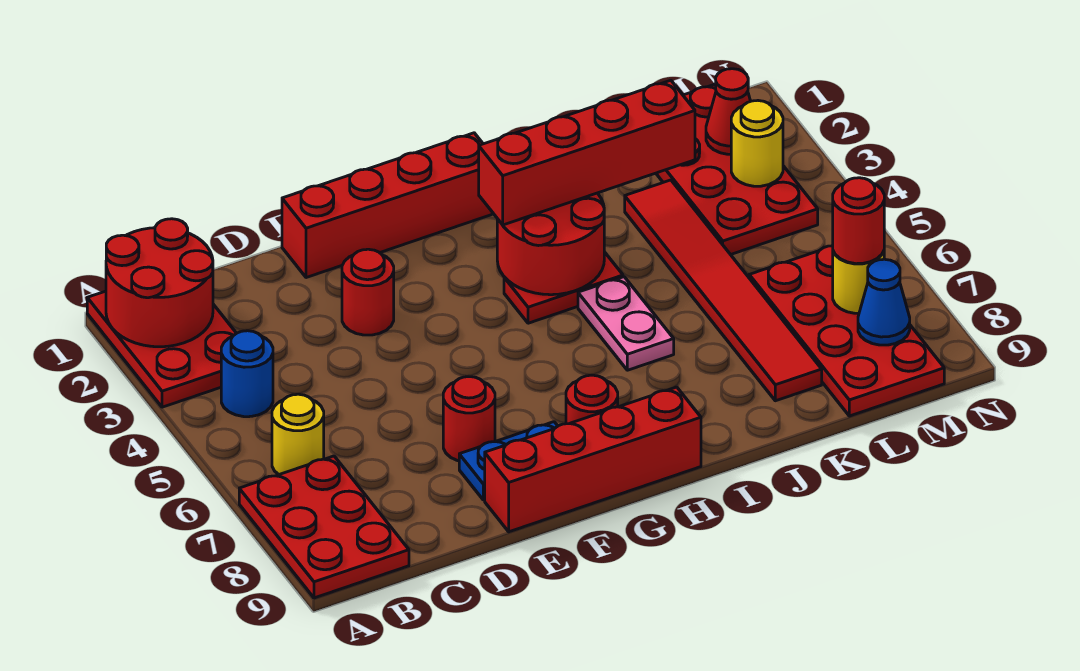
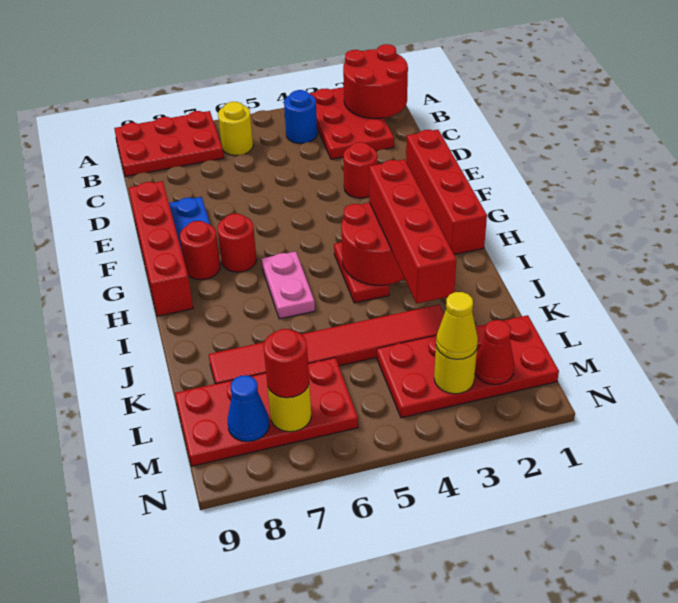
red 2x3 plate [87,291,236,407] -> red 2x3 plate turned to [309,87,394,159]
red 1x1 round brick [443,377,495,461] -> red 1x1 round brick moved to [217,214,257,272]
pink 1x2 plate [578,277,674,370] -> pink 1x2 plate turned to [261,251,315,319]
none -> yellow 1x1 cone [436,292,478,359]

